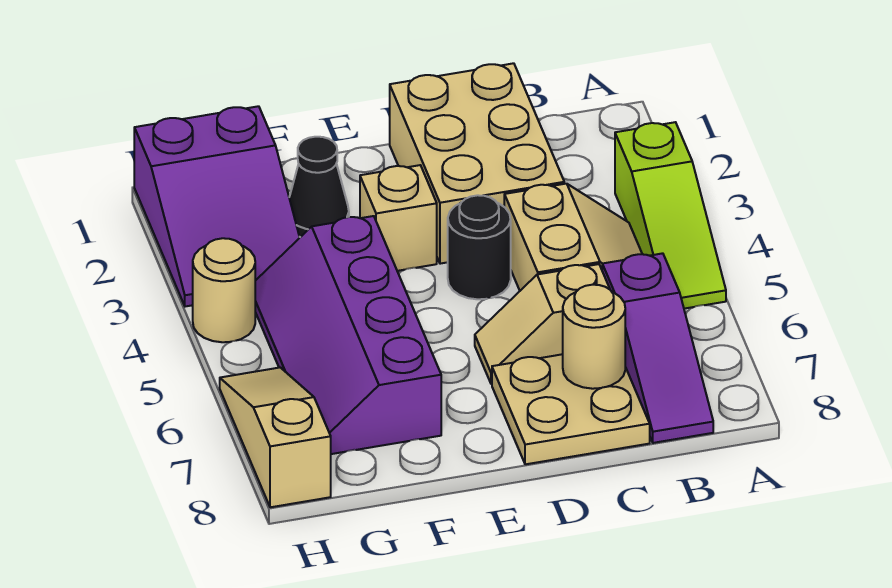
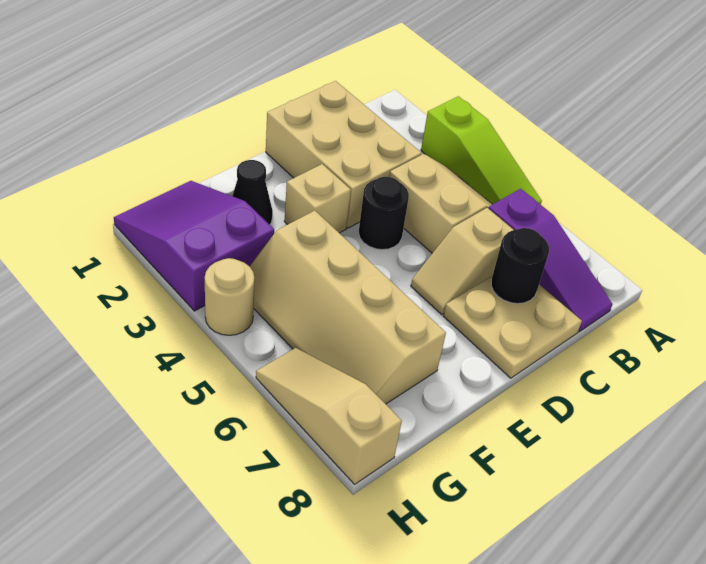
tan 1x1 round brick [563,285,625,389] -> black 1x1 round brick [491,228,549,304]
purple 2x4 slope [255,216,441,454] -> tan 2x4 slope [250,211,446,404]
purple 2x3 slope [134,106,300,307] -> purple 2x3 slope turned to [114,181,274,311]

